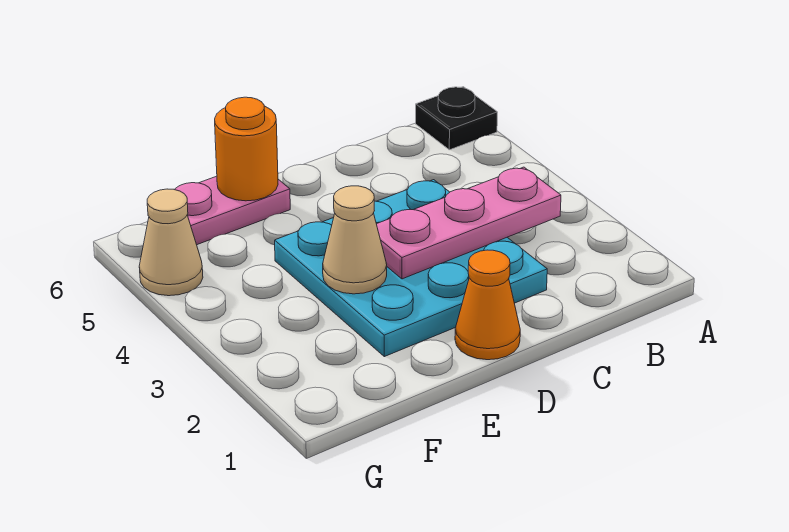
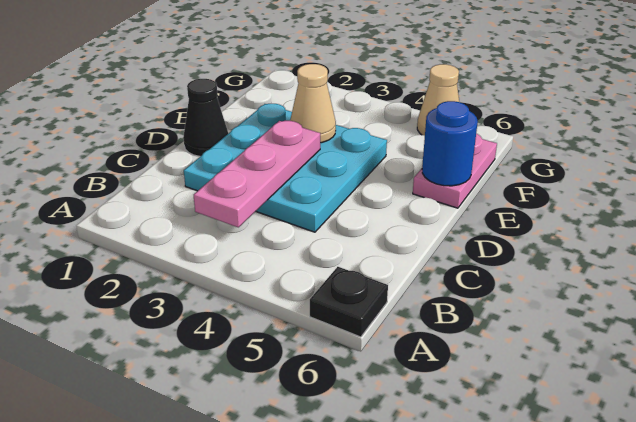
orange 1x1 cone [455,250,520,360] -> black 1x1 cone [183,79,228,156]
orange 1x1 round brick [215,97,278,201] -> blue 1x1 round brick [422,101,478,186]

